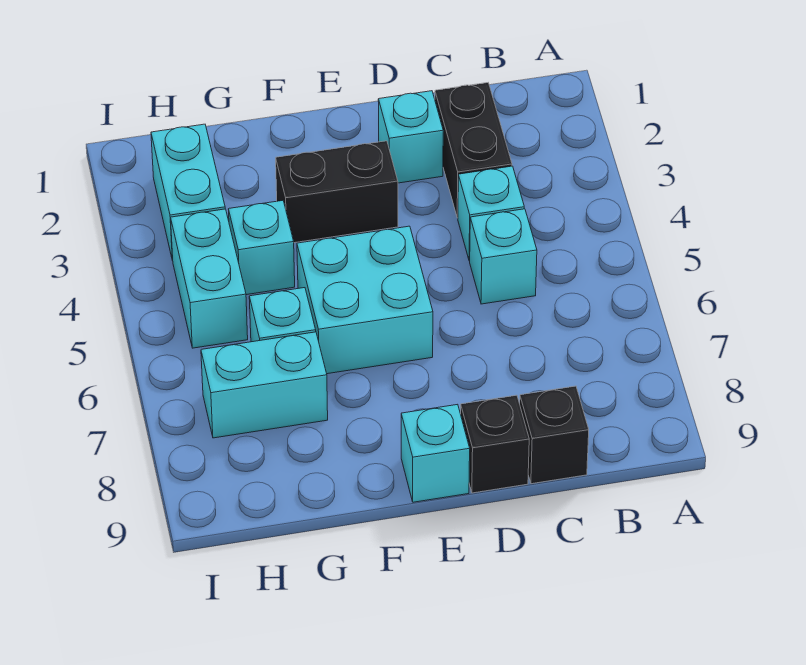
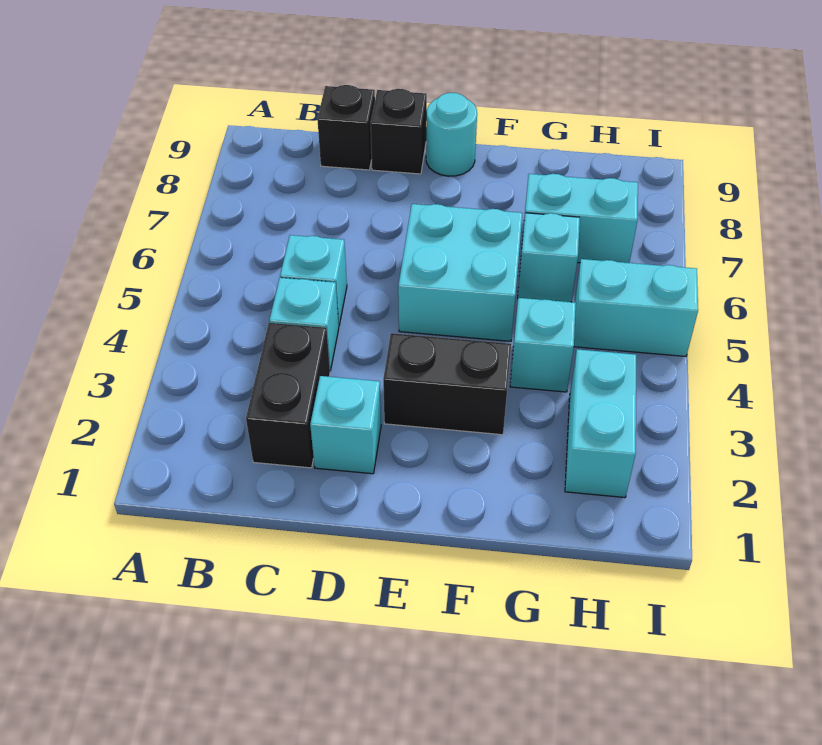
cyan 1x1 brick [401,404,470,502] -> cyan 1x1 round brick [426,93,477,176]
cyan 1x2 brick [171,209,248,348] -> cyan 1x2 brick turned to [574,259,698,356]

